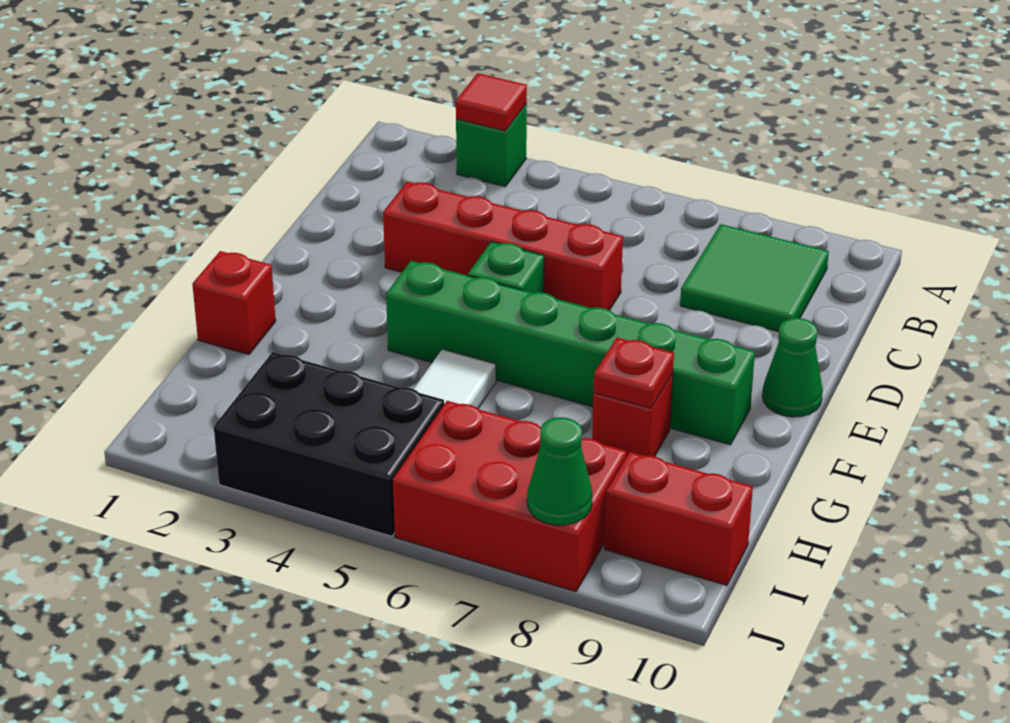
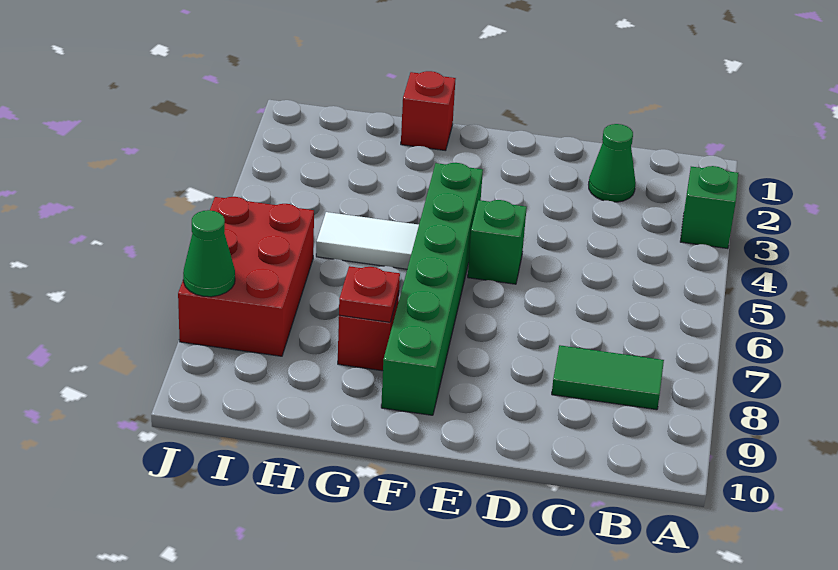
red 1x1 tile [456,73,527,131] -> none
green 2x2 tile [680,224,829,332] -> green 1x2 tile [552,345,664,410]
red 1x4 brick [383,182,623,310] -> none
green 1x1 cone [762,318,823,417] -> green 1x1 cone moved to [589,124,636,202]
black 2x3 brick [214,352,444,536] -> none
red 1x2 brick [604,452,753,585] -> none

